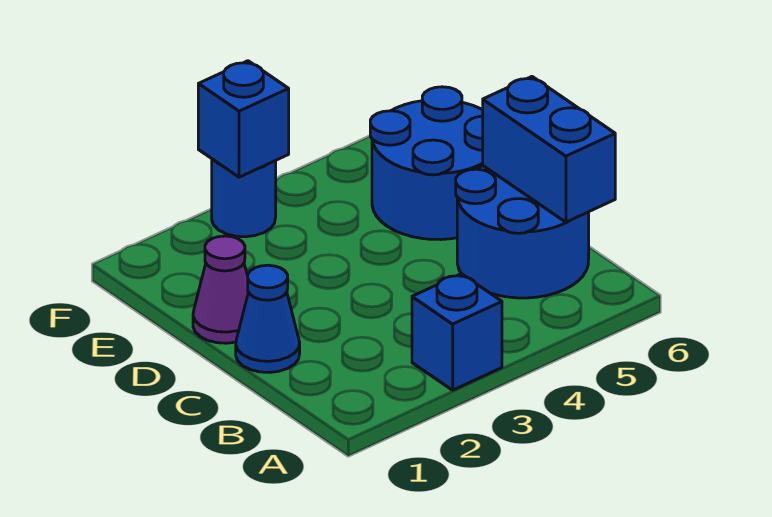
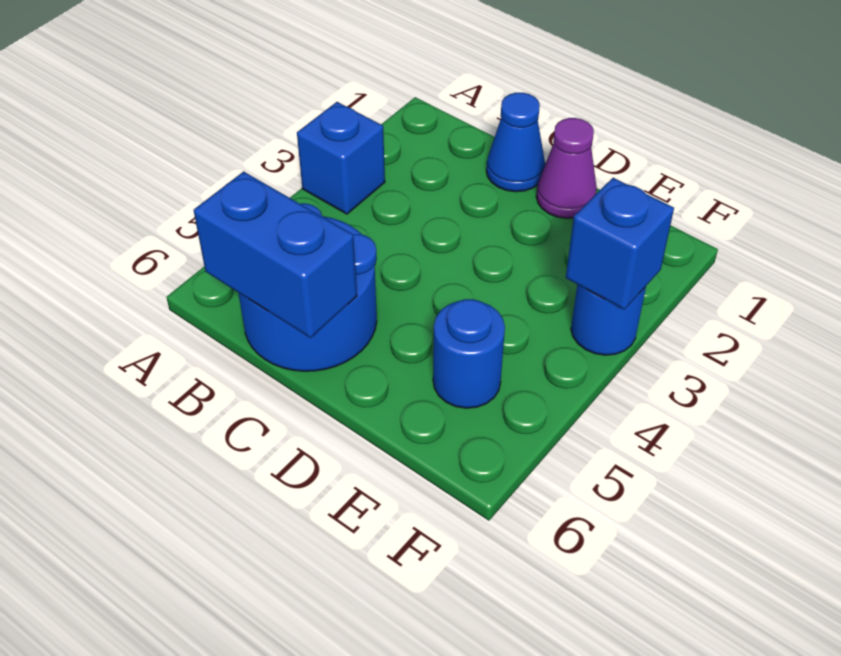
blue 2x2 round brick [370,87,483,240] -> blue 1x1 round brick [433,299,505,408]

